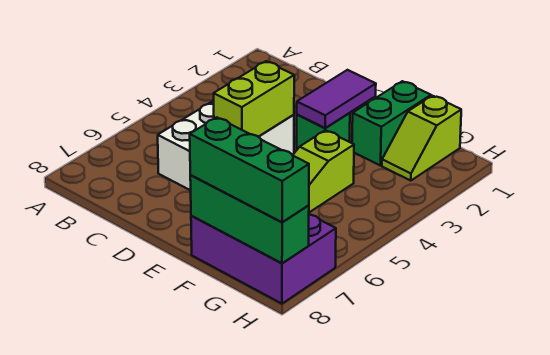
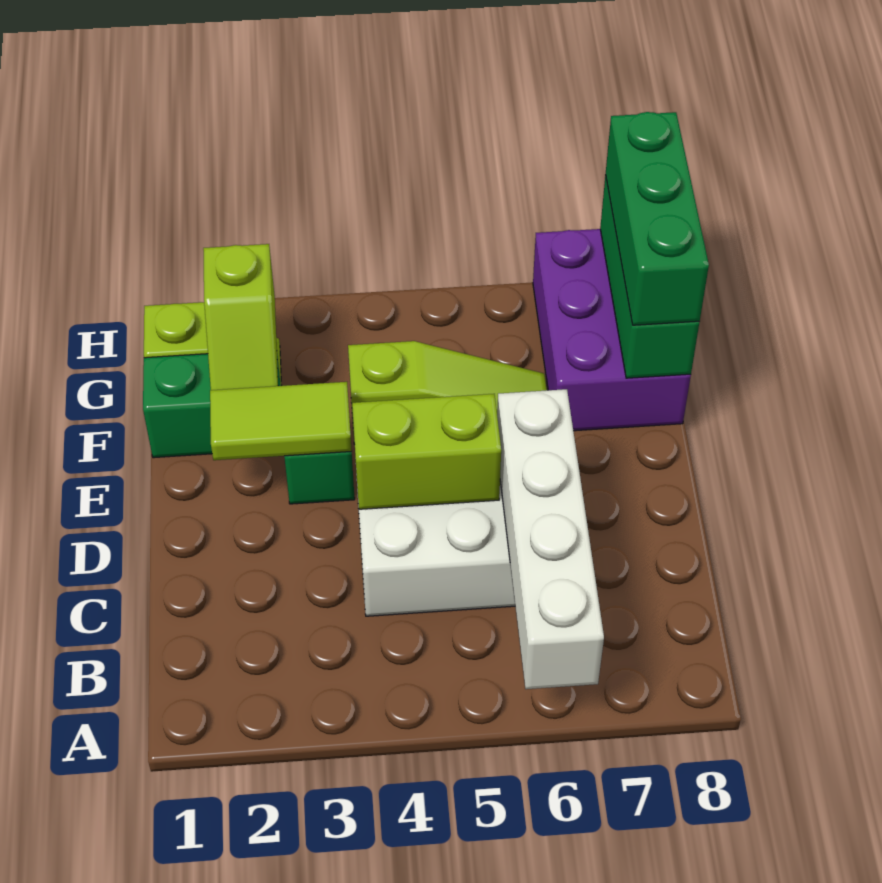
none -> white 1x4 brick [497,389,604,689]
purple 1x2 tile [297,70,376,128] -> lime 1x2 tile [210,382,352,460]
none -> lime 1x2 slope [203,244,278,390]

